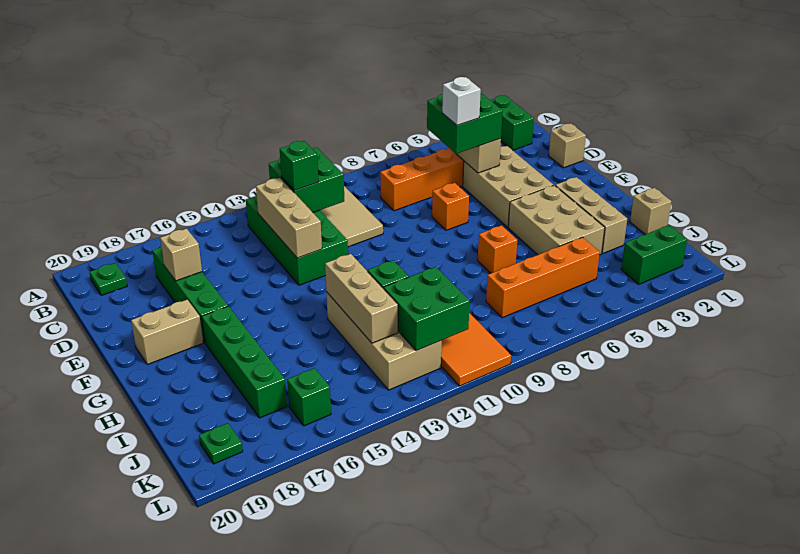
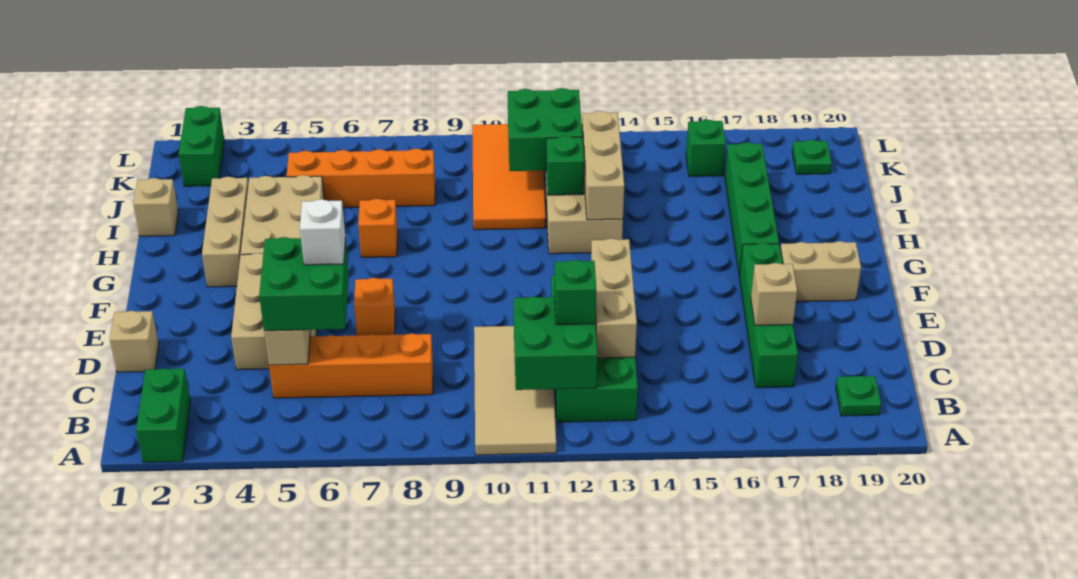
green 1x2 brick [621,225,687,284] -> green 1x2 brick turned to [179,106,224,186]

